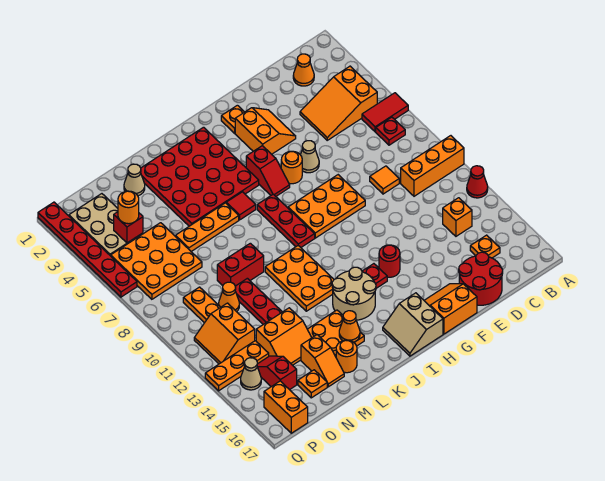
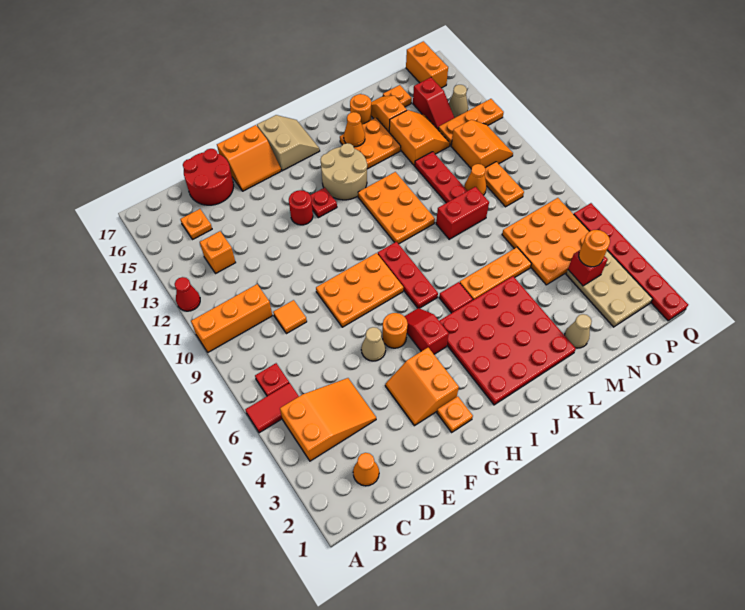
orange 2x2 slope [256,308,312,365] -> orange 2x2 slope turned to [389,110,450,166]

